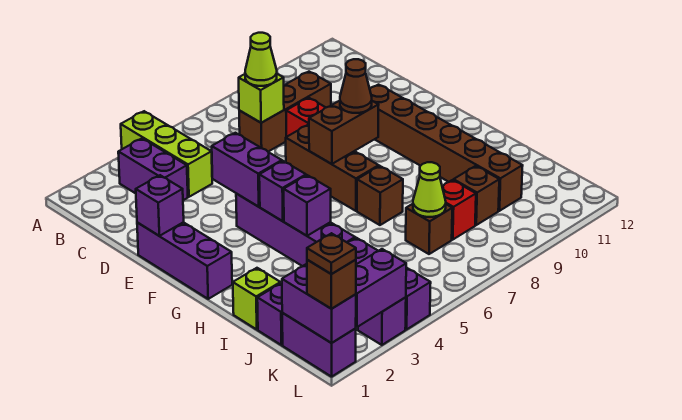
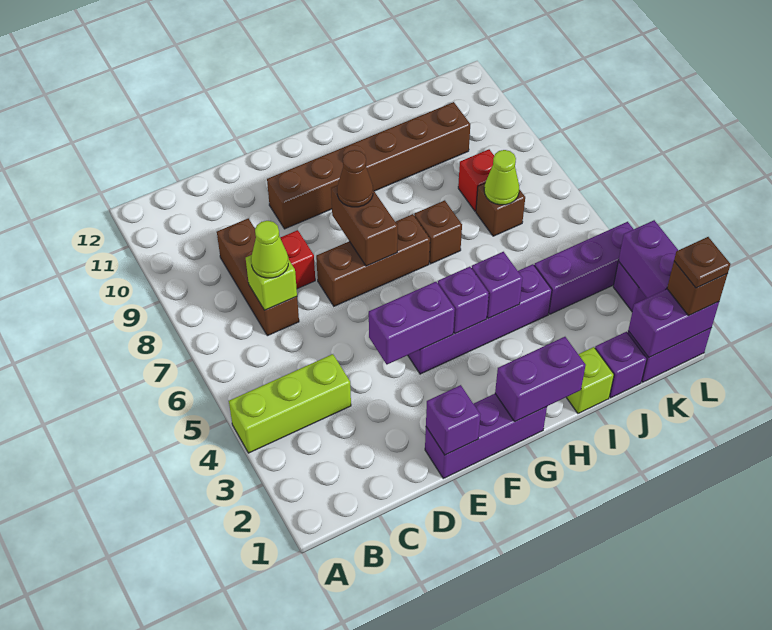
purple 1x2 brick [118,138,188,200] -> purple 1x2 brick moved to [495,337,586,421]
brown 1x1 brick [454,166,499,225] -> none

